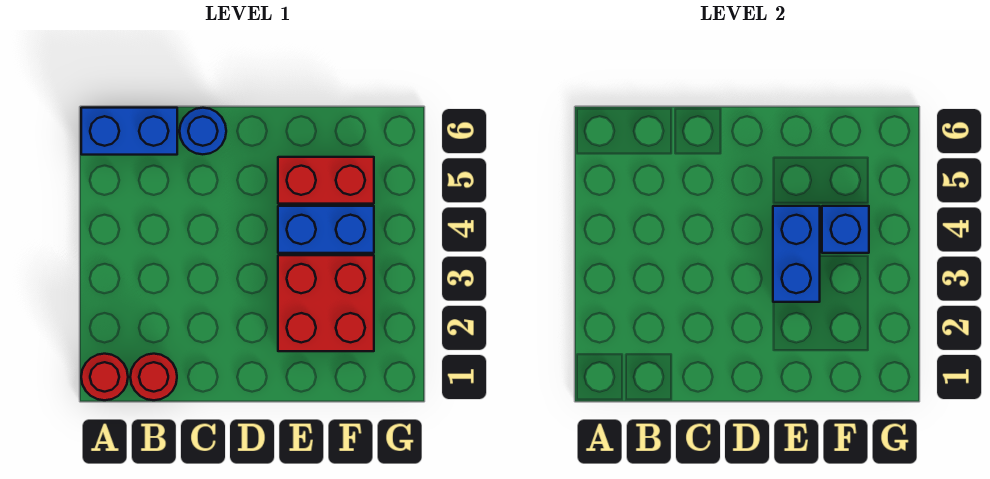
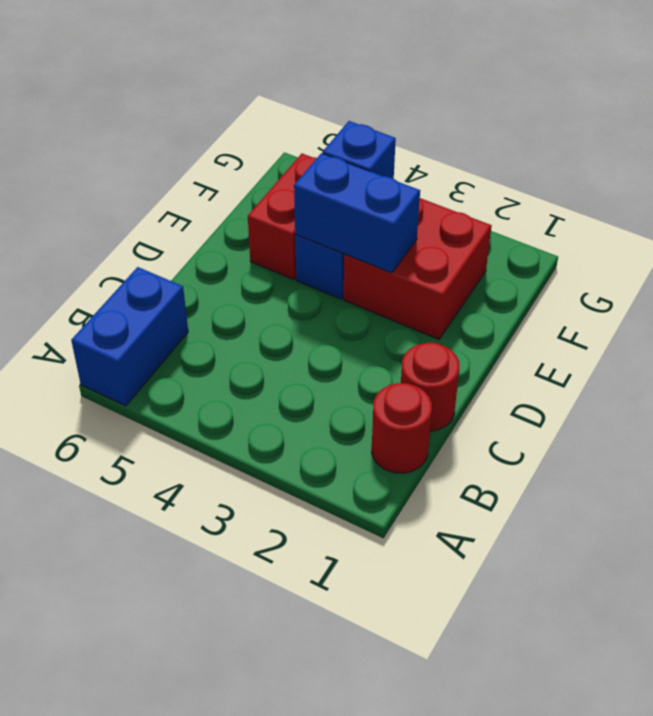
red 1x1 round brick [81,354,128,400] -> red 1x1 round brick moved to [401,343,459,431]
blue 1x1 round brick [180,108,226,154] -> none

